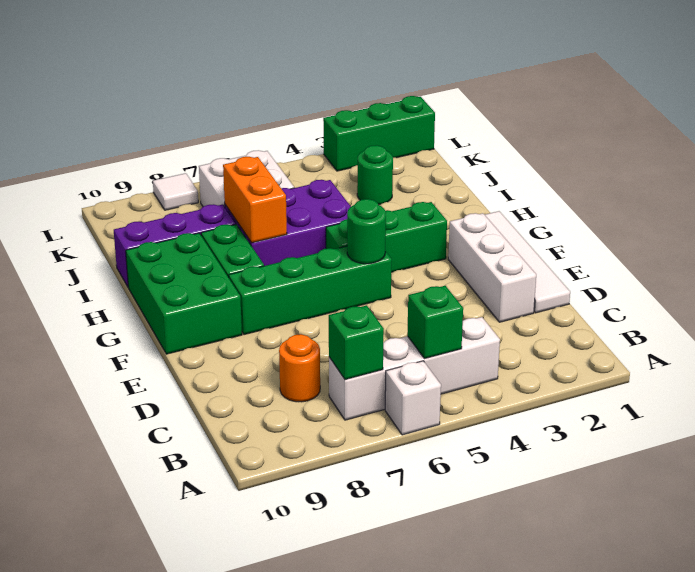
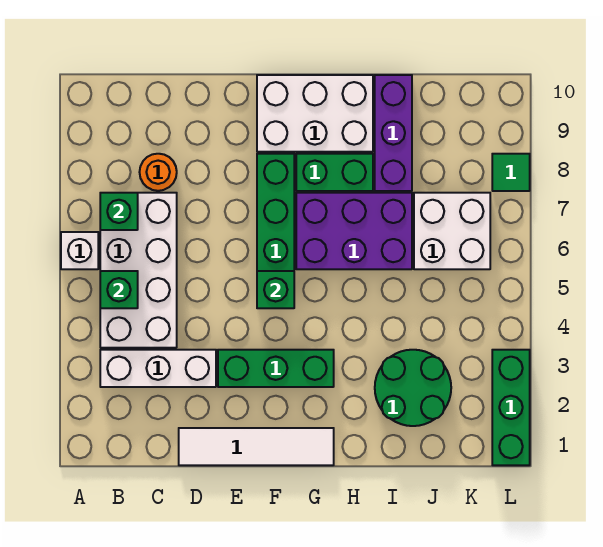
white 1x4 brick [329,317,500,420] -> white 2x4 brick [100,193,177,348]
white 1x3 brick [448,213,536,322] -> white 1x3 brick moved to [100,350,216,387]
green 1x1 round brick [347,199,386,264] -> green 1x1 brick [257,271,294,308]
green 2x3 brick [126,233,242,354] -> white 2x3 brick [257,75,373,152]
green 1x3 brick [326,202,447,272] -> green 1x3 brick turned to [218,350,334,387]
purple 2x3 brick [225,180,351,266] -> purple 2x3 brick turned to [296,193,412,269]
orange 1x2 brick [223,157,287,243] -> none
green 1x1 round brick [357,145,393,205] -> green 2x2 round brick [375,350,451,426]
white 1x1 tile [153,173,198,210] -> green 1x1 tile [492,154,530,191]

